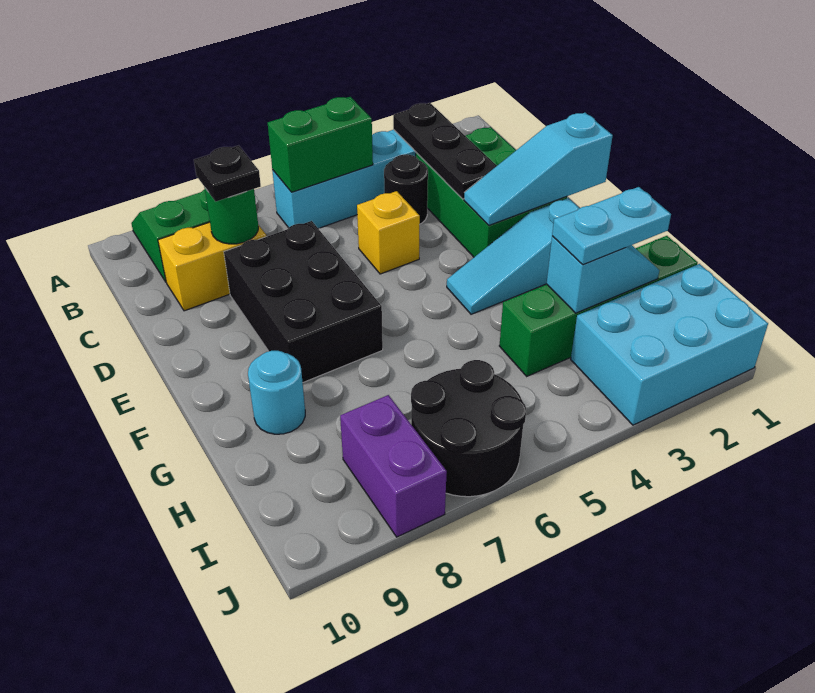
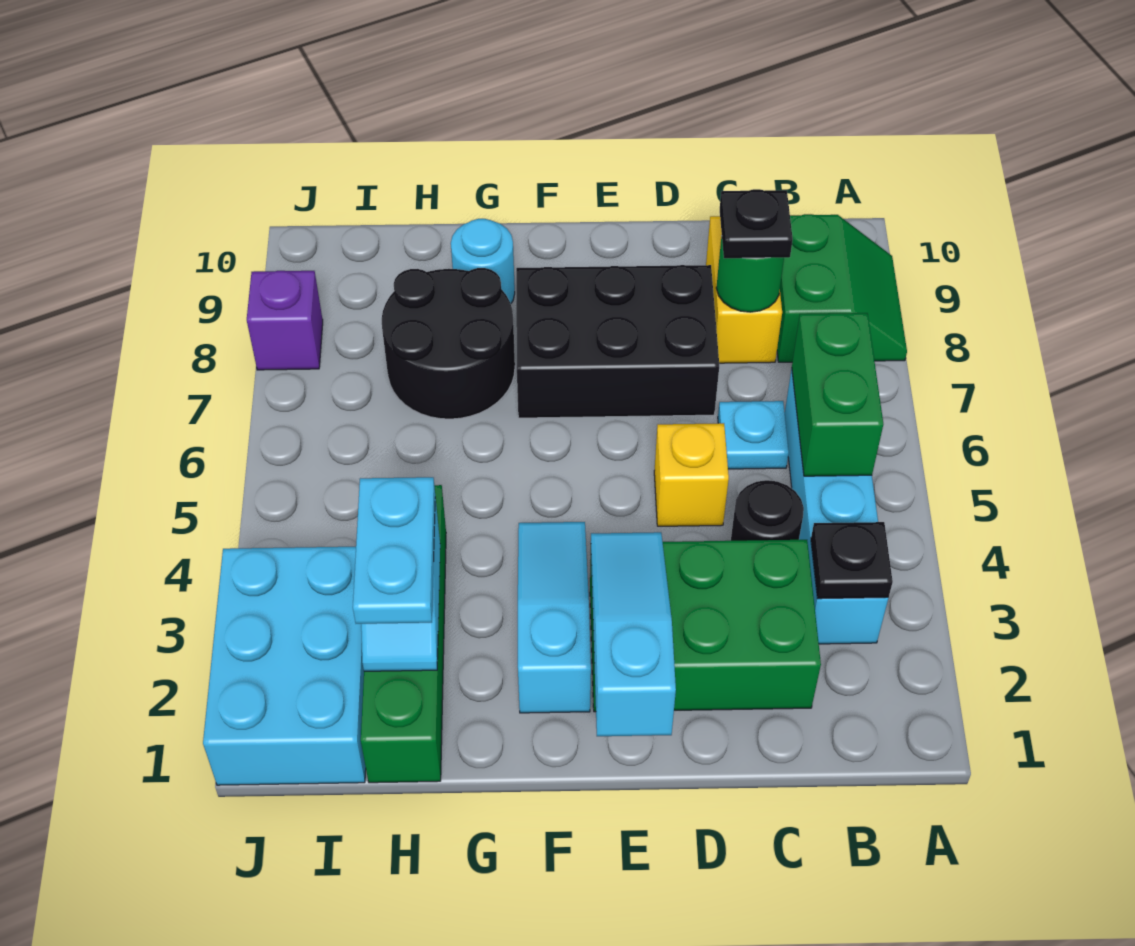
black 1x3 plate [393,103,497,199] -> black 1x1 plate [811,522,893,599]
none -> cyan 1x1 plate [718,401,789,469]
black 2x2 round brick [411,360,526,497] -> black 2x2 round brick moved to [382,268,515,419]
purple 1x2 brick [340,395,447,537] -> purple 1x1 brick [247,271,323,370]

